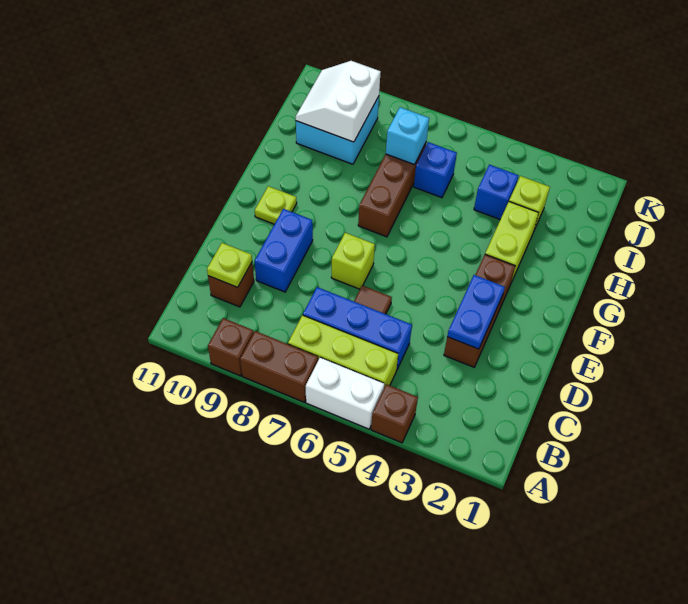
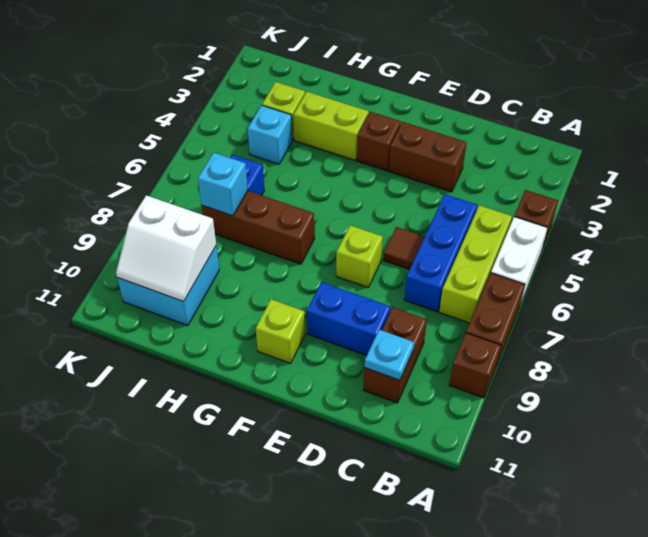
brown 1x1 brick [208,263,254,307] -> brown 1x2 brick [363,307,427,403]
lime 1x1 plate [207,243,252,287] -> cyan 1x1 plate [365,330,414,380]
blue 1x2 plate [447,275,505,349] -> none
lime 1x1 plate [255,186,297,224] -> lime 1x1 brick [256,299,305,363]
blue 1x1 brick [474,165,519,219] -> cyan 1x1 brick [248,105,292,164]

